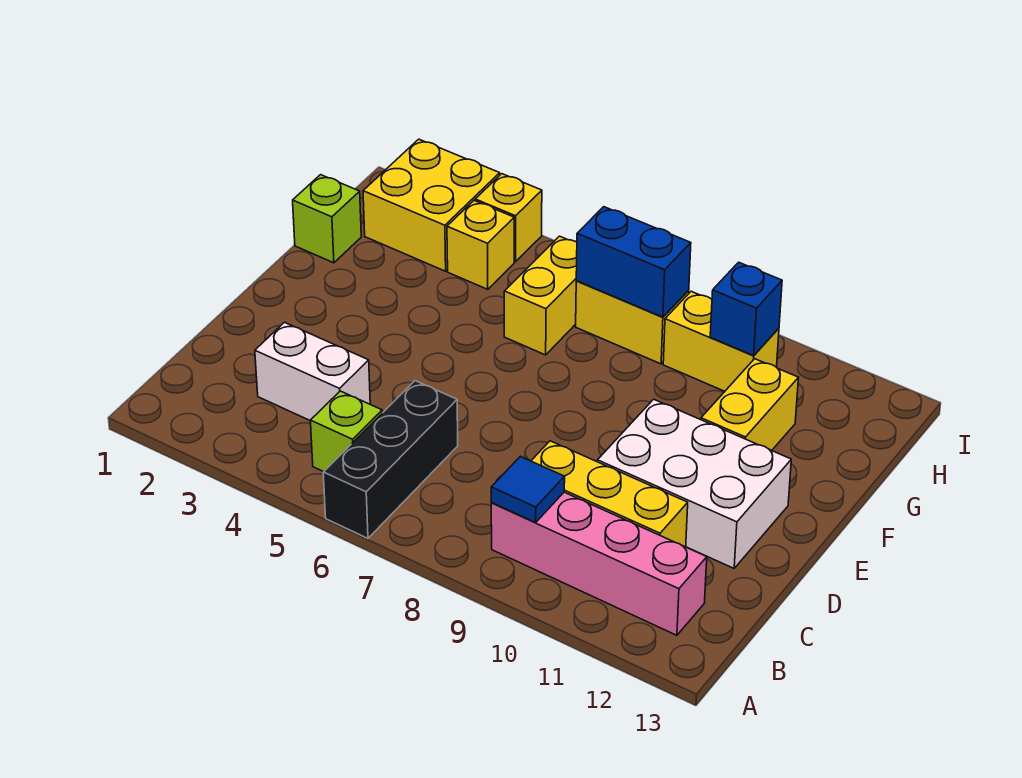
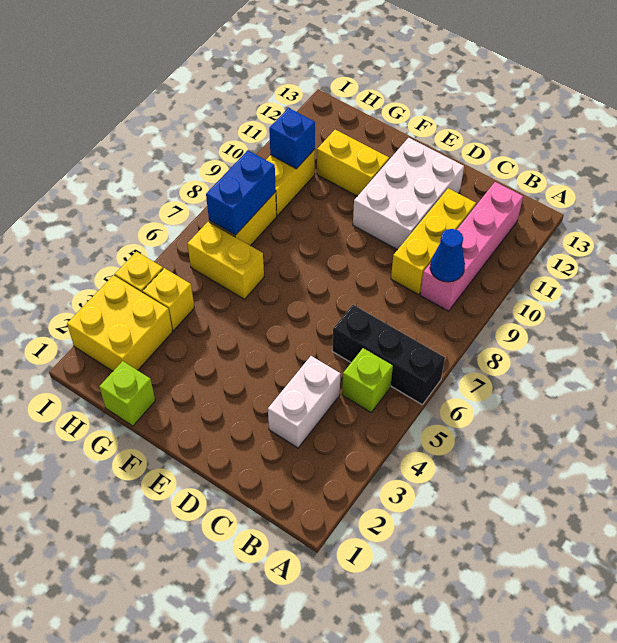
blue 1x1 tile [491,456,565,522] -> blue 1x1 cone [430,229,465,282]

